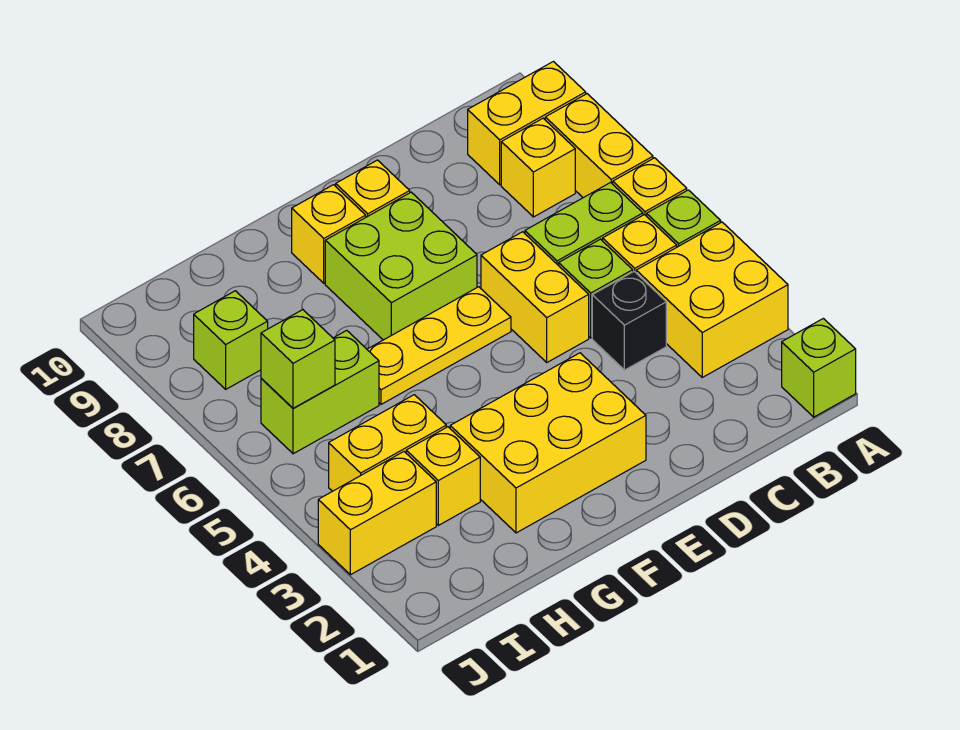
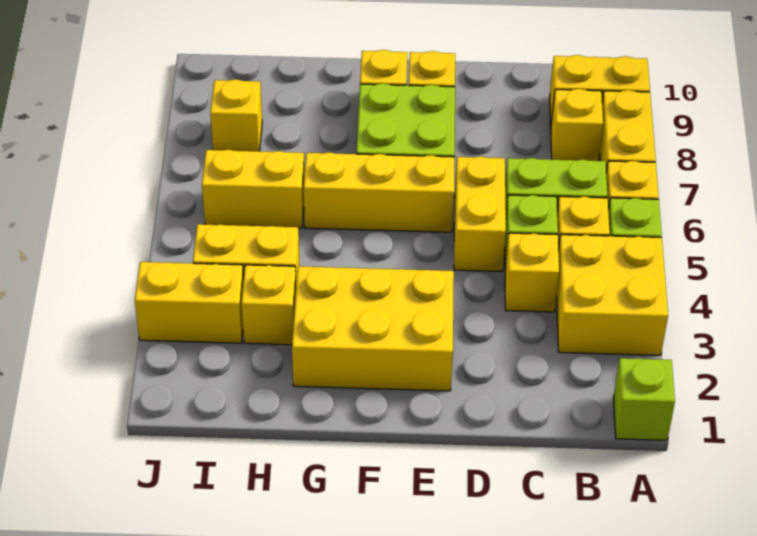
black 1x1 brick [592,271,666,370] -> yellow 1x1 brick [505,233,559,312]
yellow 1x3 plate [367,287,511,404] -> yellow 1x3 brick [304,152,454,232]
lime 1x2 brick [261,330,379,454] -> yellow 1x2 brick [202,150,304,228]
lime 1x1 brick [261,310,335,408] -> none
lime 1x1 brick [194,291,268,389] -> yellow 1x1 brick [210,79,262,151]

